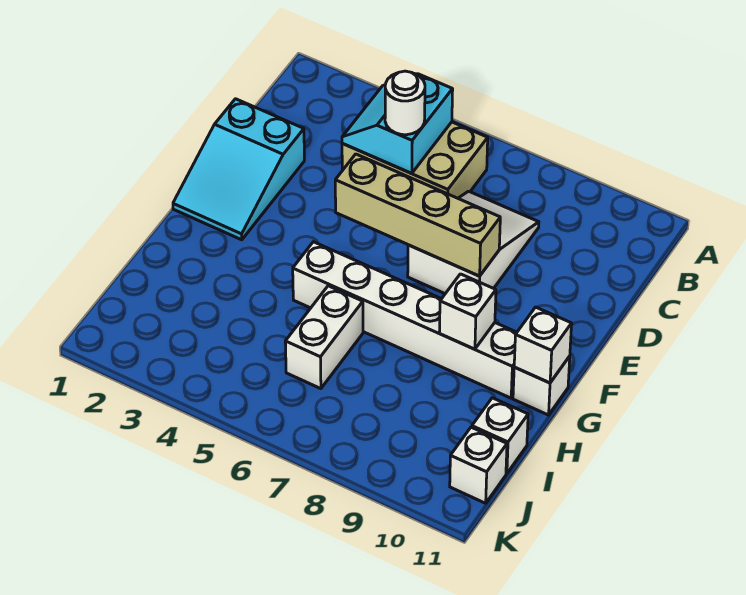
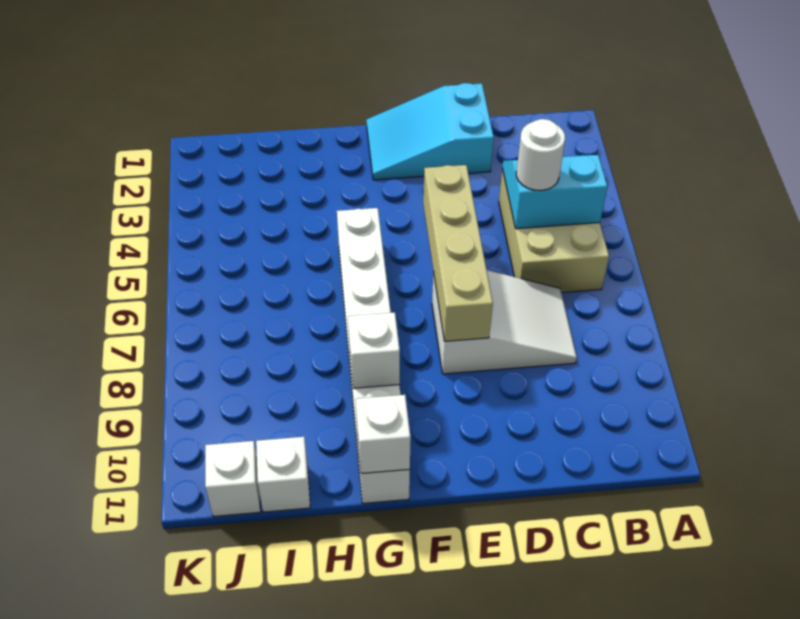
white 1x2 brick [285,286,363,389] -> none

